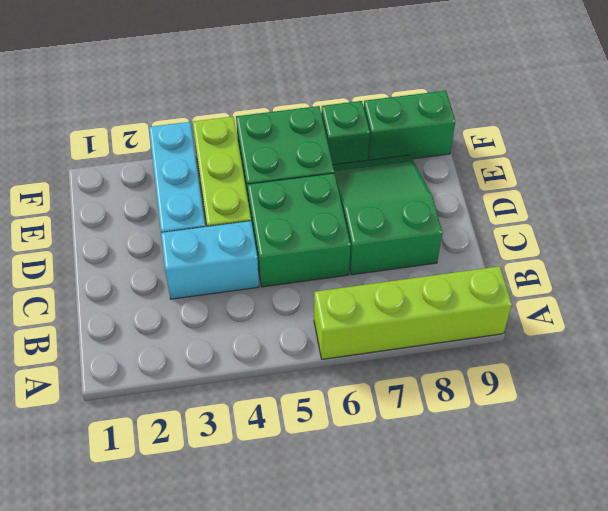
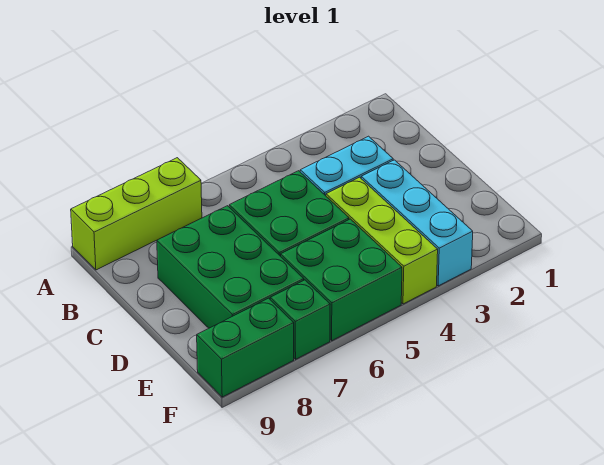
lime 1x4 brick [314,266,512,359] -> lime 1x3 brick [71,158,202,270]
green 2x3 slope [333,155,442,275] -> green 2x3 brick [157,206,304,328]

